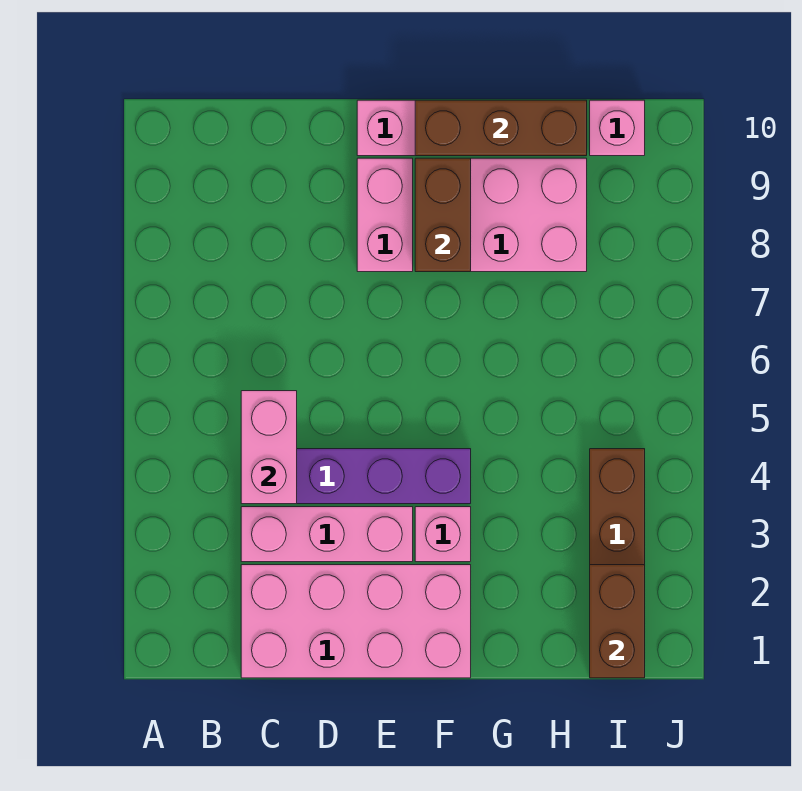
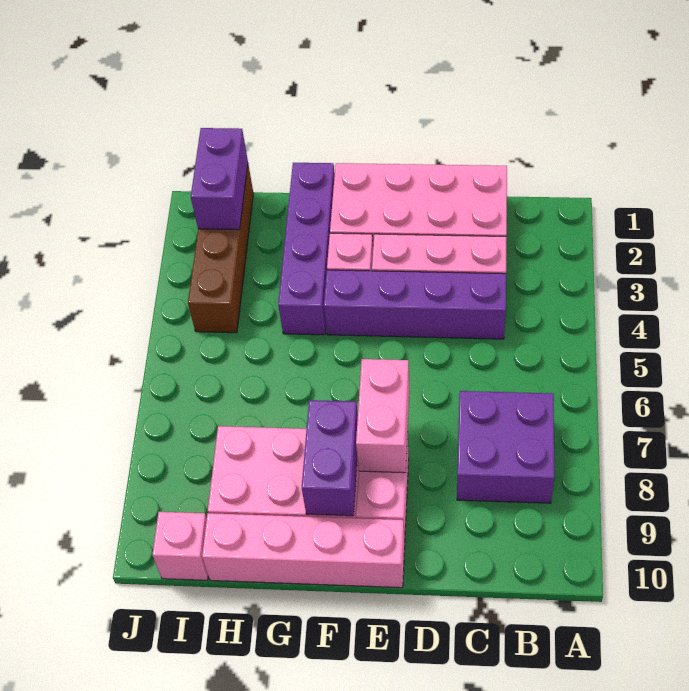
none -> purple 2x2 brick [457,391,554,503]
pink 1x2 brick [241,391,297,504] -> pink 1x2 brick moved to [356,359,409,473]
brown 1x2 brick [415,158,471,272] -> purple 1x2 brick [302,400,358,516]
brown 1x3 brick [415,100,587,156] -> none
none -> purple 1x4 brick [278,163,335,335]
brown 1x2 brick [590,565,645,678] -> purple 1x2 brick [191,128,248,230]

